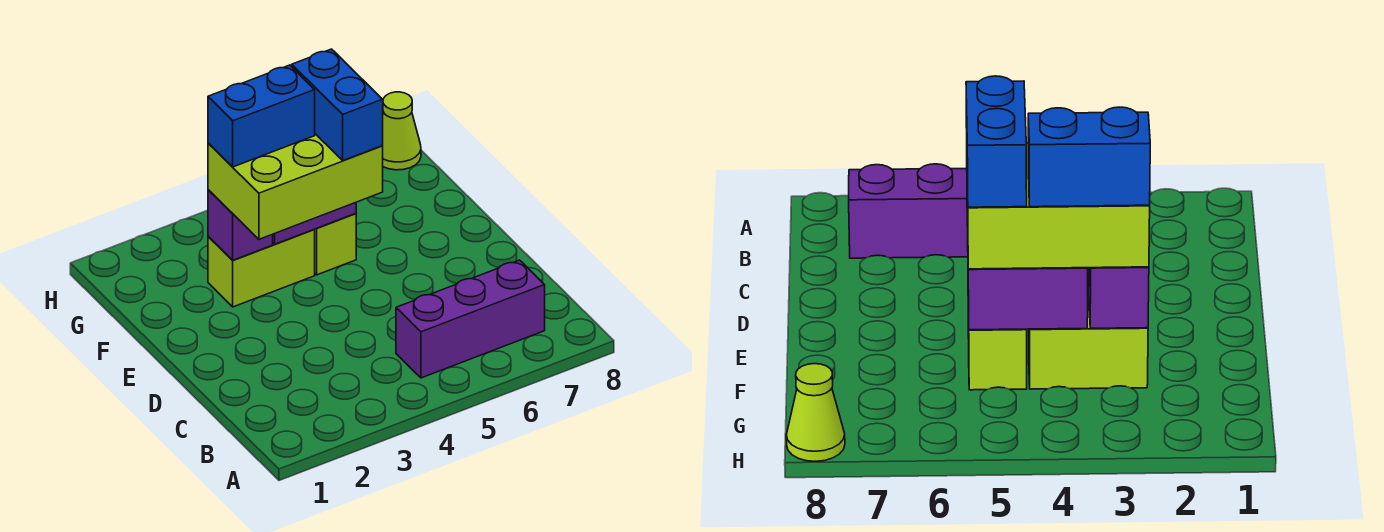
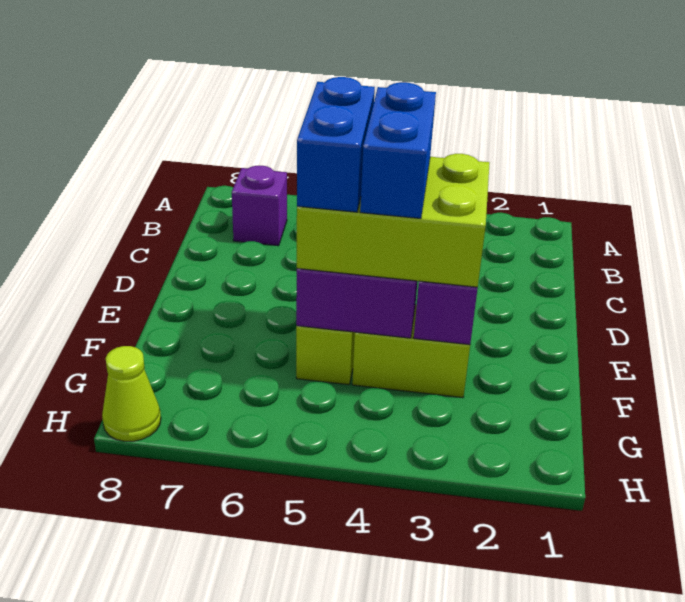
purple 1x3 brick [396,260,545,378] -> purple 1x1 brick [232,166,287,246]
blue 1x2 brick [208,65,315,167] -> blue 1x2 brick turned to [360,82,436,218]

